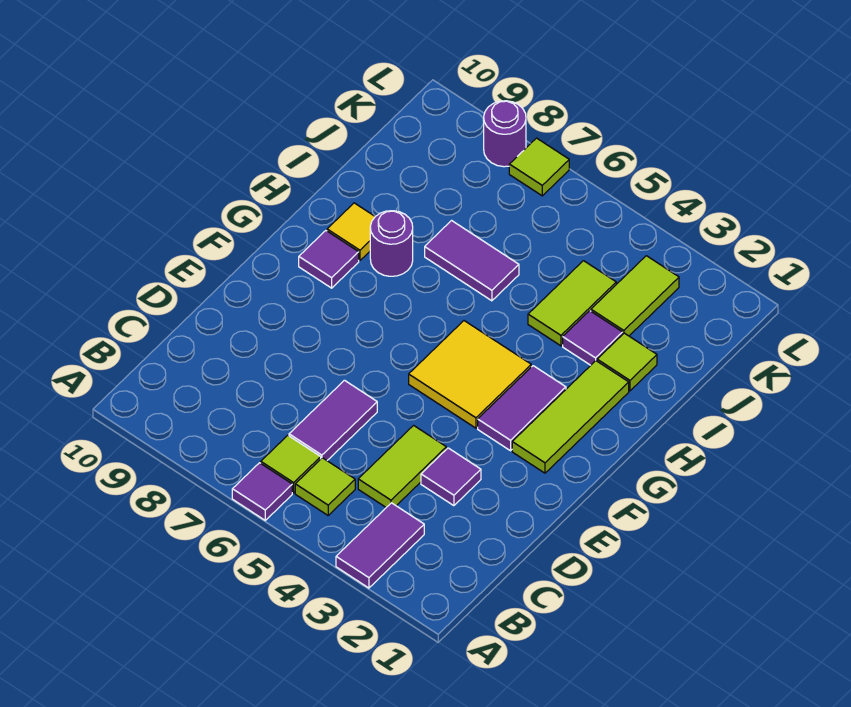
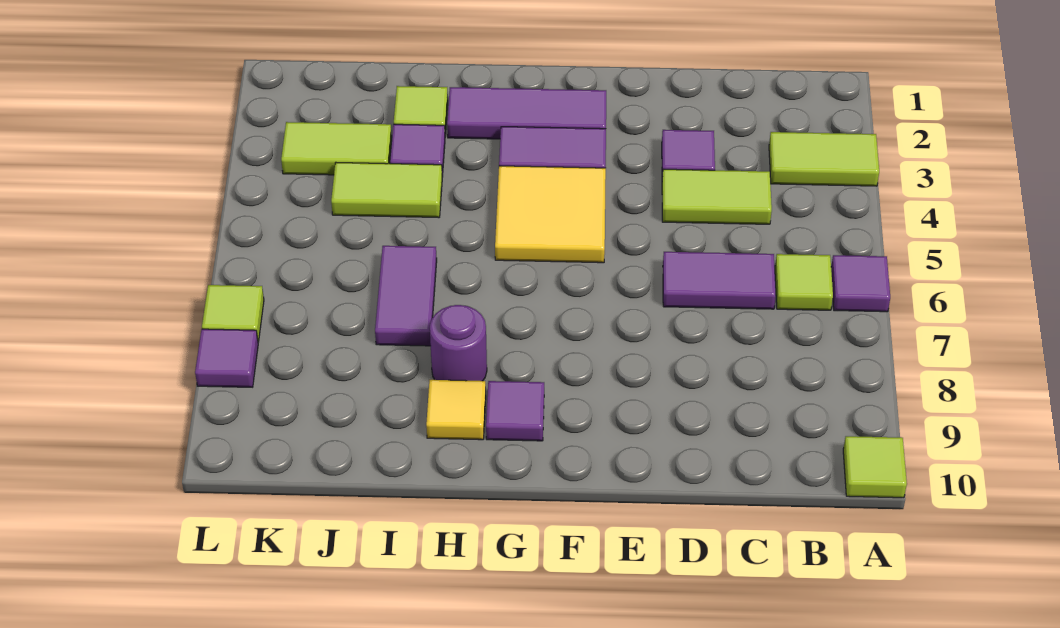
purple 1x2 tile [336,503,424,588] -> lime 1x2 tile [769,132,879,186]
lime 1x1 tile [295,458,355,515] -> lime 1x1 tile moved to [843,436,907,498]
lime 1x3 tile [512,361,629,473] -> purple 1x3 tile [447,87,606,139]
purple 1x1 round brick [484,101,526,167] -> purple 1x1 tile [195,329,258,387]

